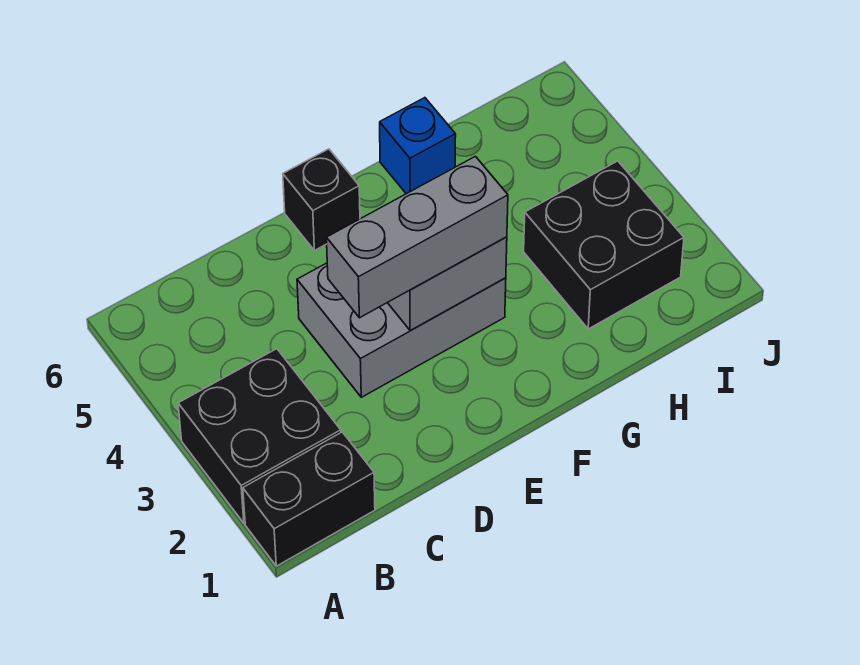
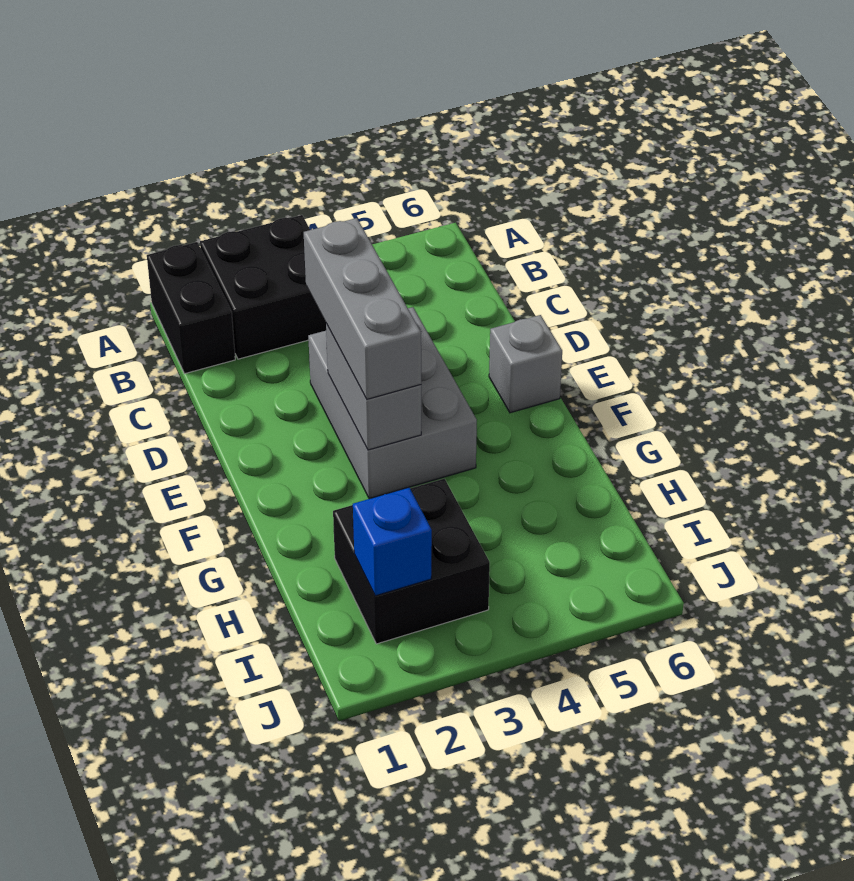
black 1x1 brick [283,149,360,250] -> grey 1x1 brick [489,315,562,413]
blue 1x1 brick [380,98,456,194] -> blue 1x1 brick moved to [353,487,432,596]

